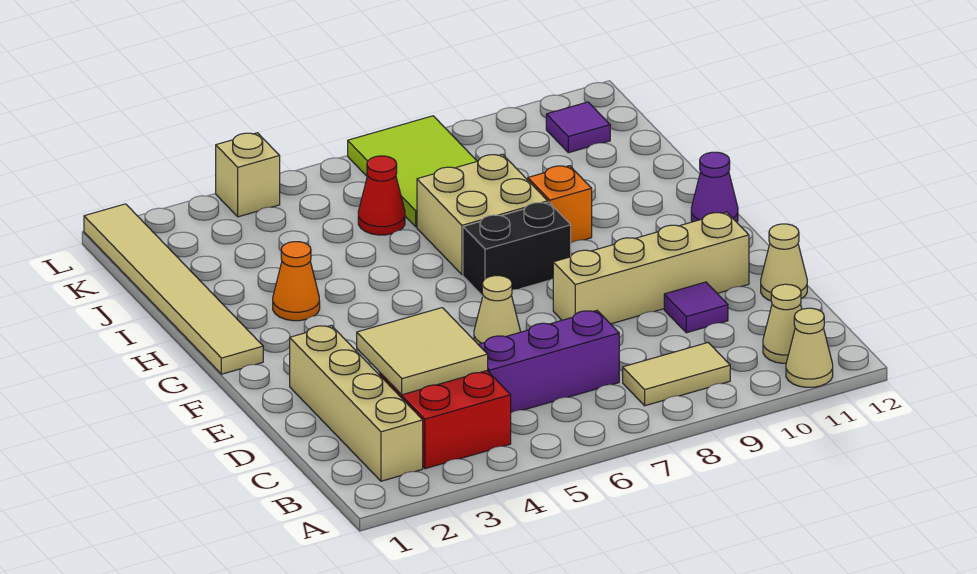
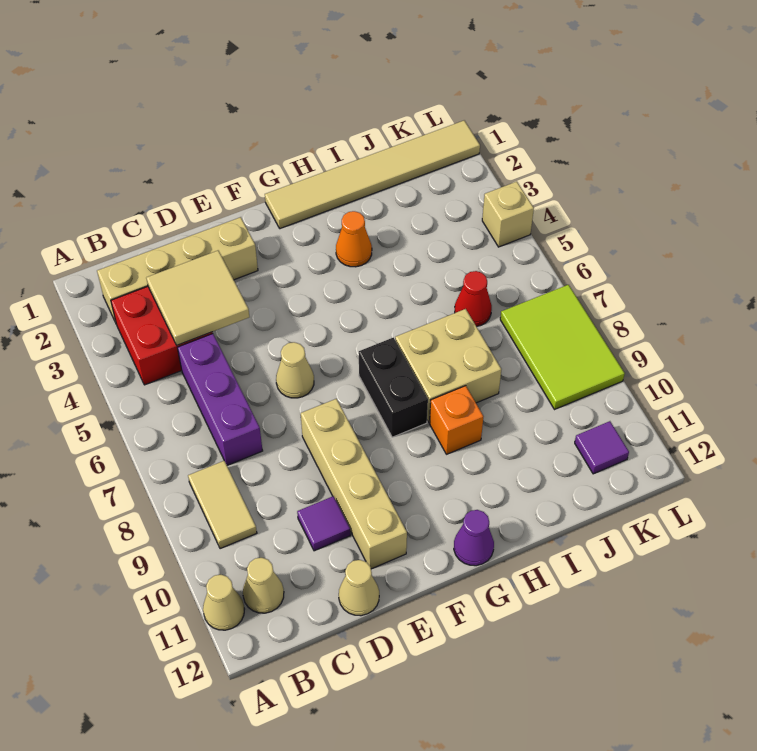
lime 2x3 tile [348,116,477,227] -> lime 2x3 tile turned to [500,285,625,410]

